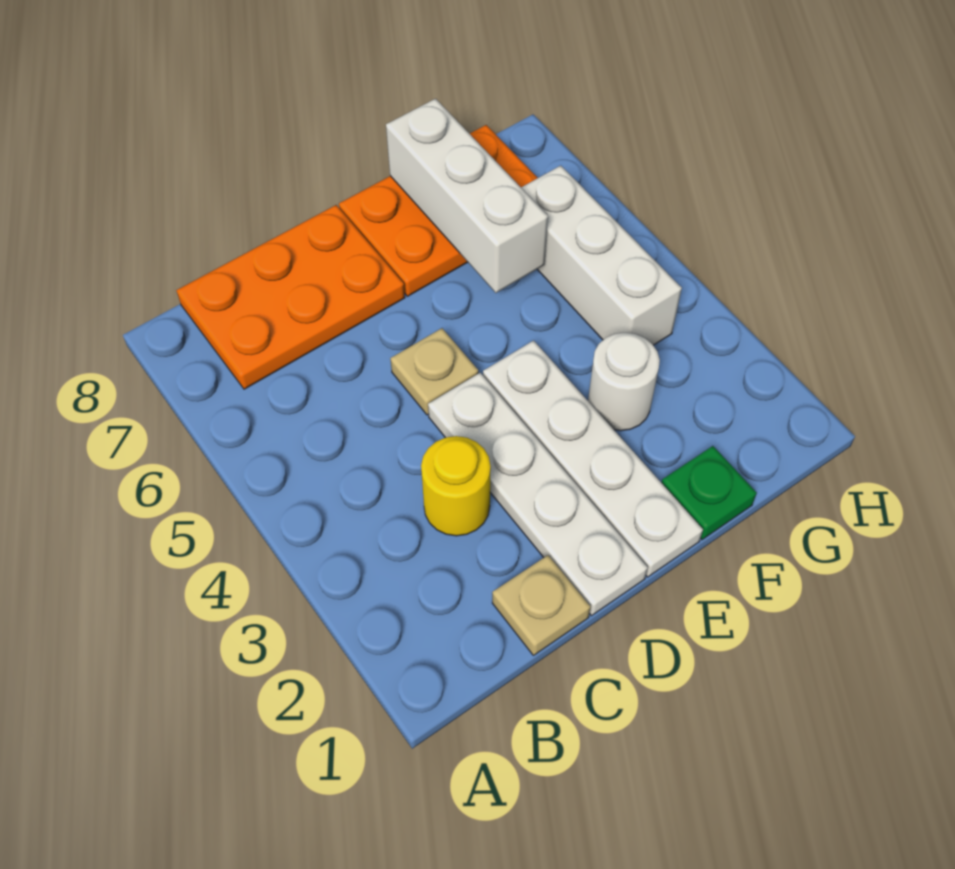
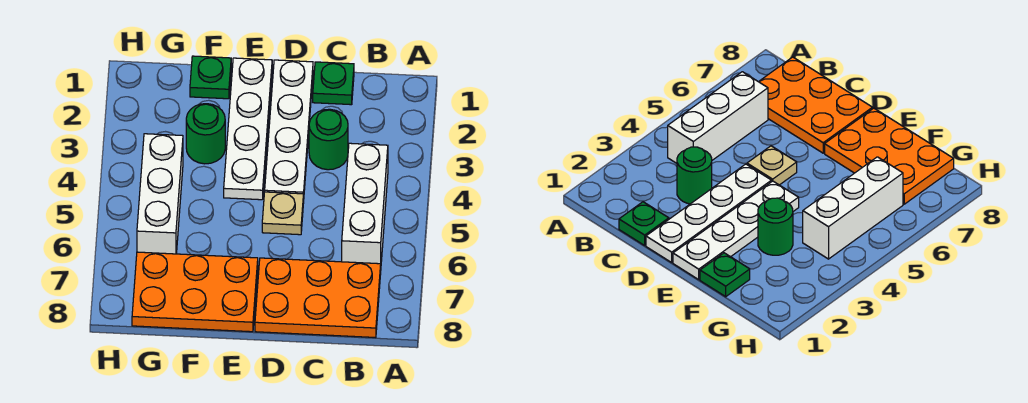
tan 1x1 plate [492,555,591,655] -> green 1x1 plate [313,62,354,105]
yellow 1x1 round brick [421,436,491,536] -> green 1x1 round brick [309,109,348,170]
white 1x1 round brick [588,333,660,431] -> green 1x1 round brick [186,104,225,164]
white 1x3 brick [386,99,548,293] -> white 1x3 brick moved to [342,143,388,264]

